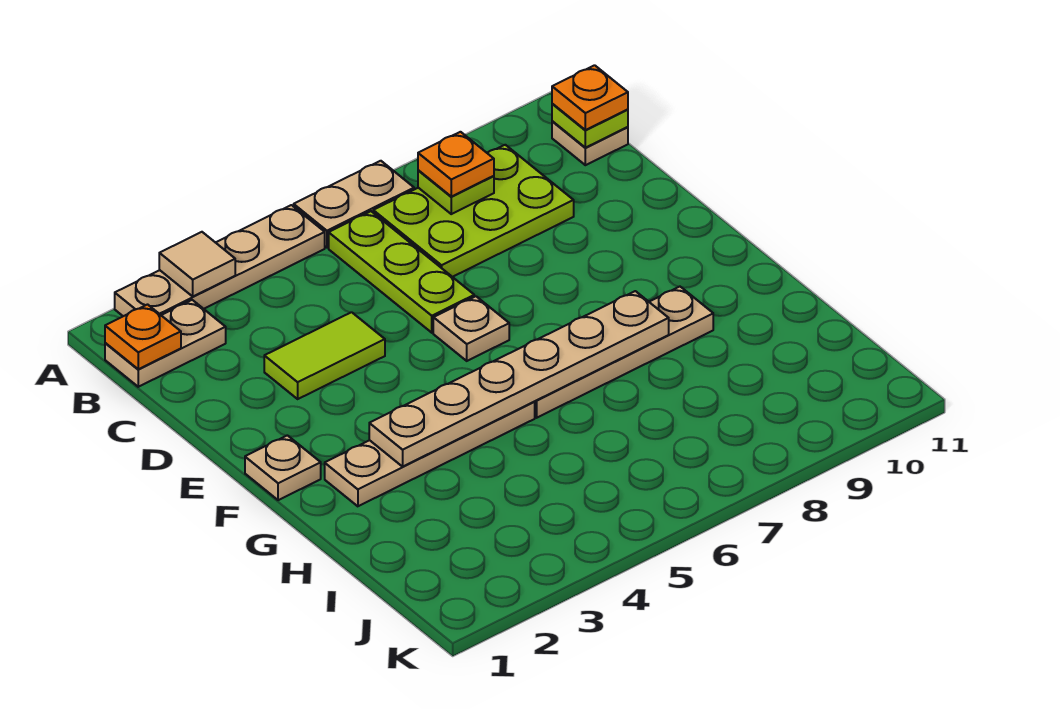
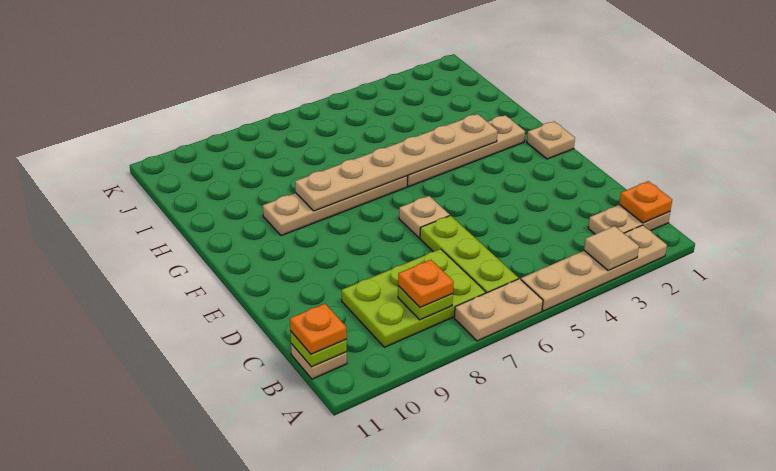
lime 1x2 tile [264,312,385,399] -> none

